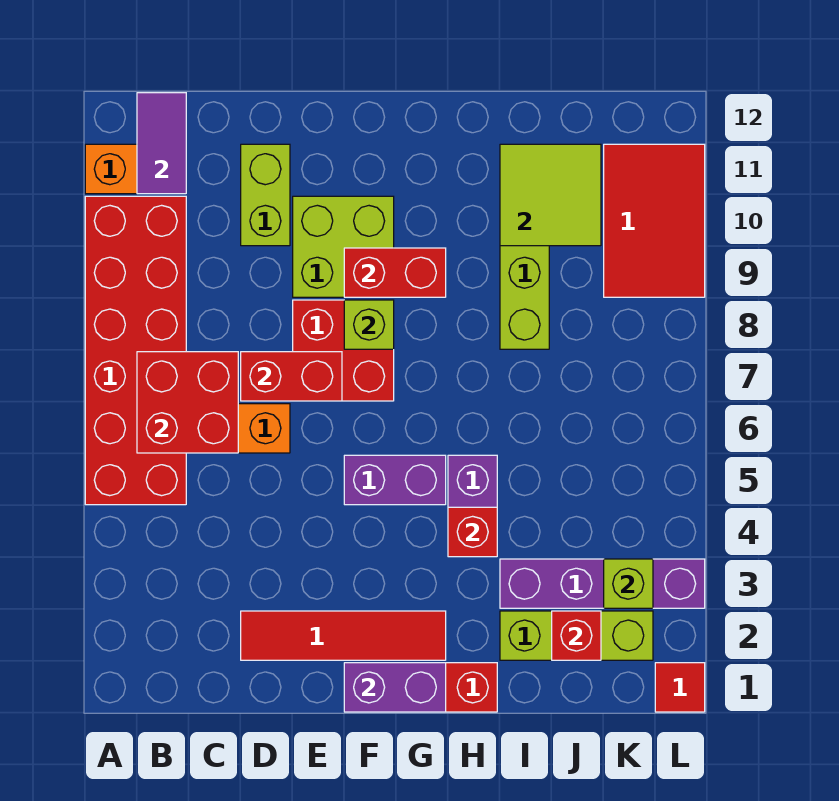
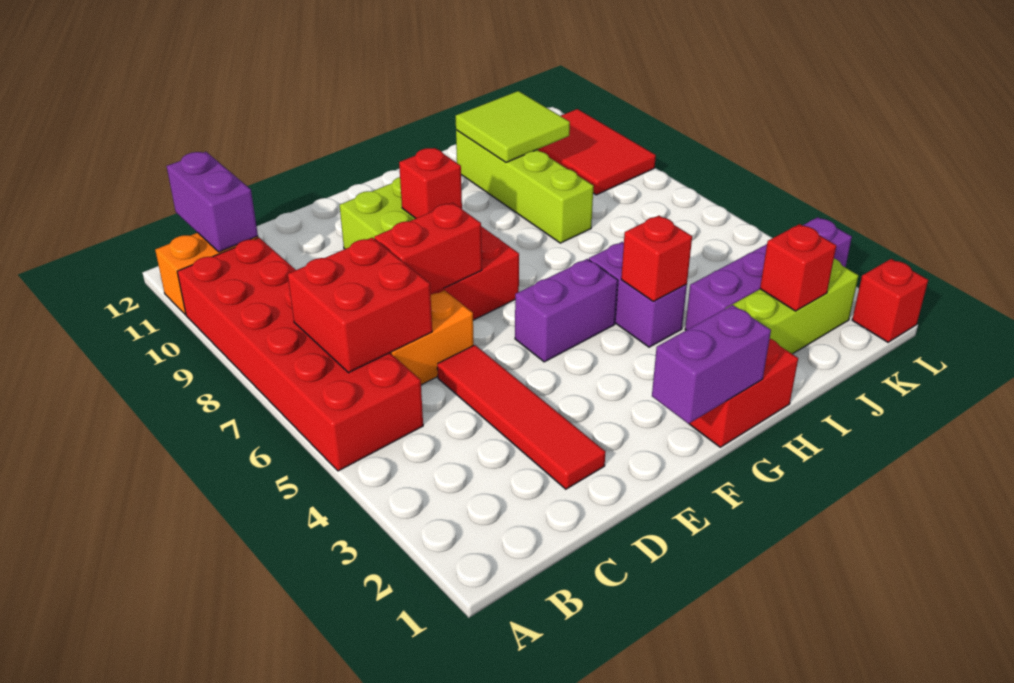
purple 1x2 tile [137,93,186,194] -> purple 1x2 brick [167,152,258,252]
red 1x4 tile [241,611,446,660] -> red 1x4 tile turned to [437,345,606,489]
lime 1x2 brick [241,144,290,246] -> none
lime 1x1 brick [344,300,394,349] -> none
red 1x2 brick [344,248,446,297] -> red 1x1 brick [399,148,462,218]
lime 1x1 brick [604,559,653,608] -> none
red 1x1 tile [655,663,705,712] -> red 1x1 brick [852,259,928,342]

